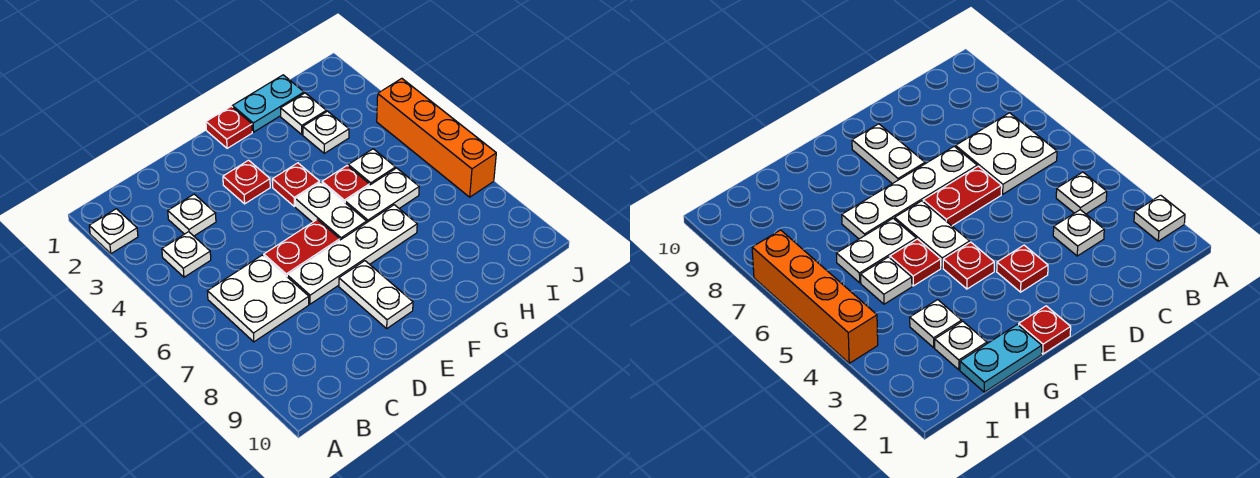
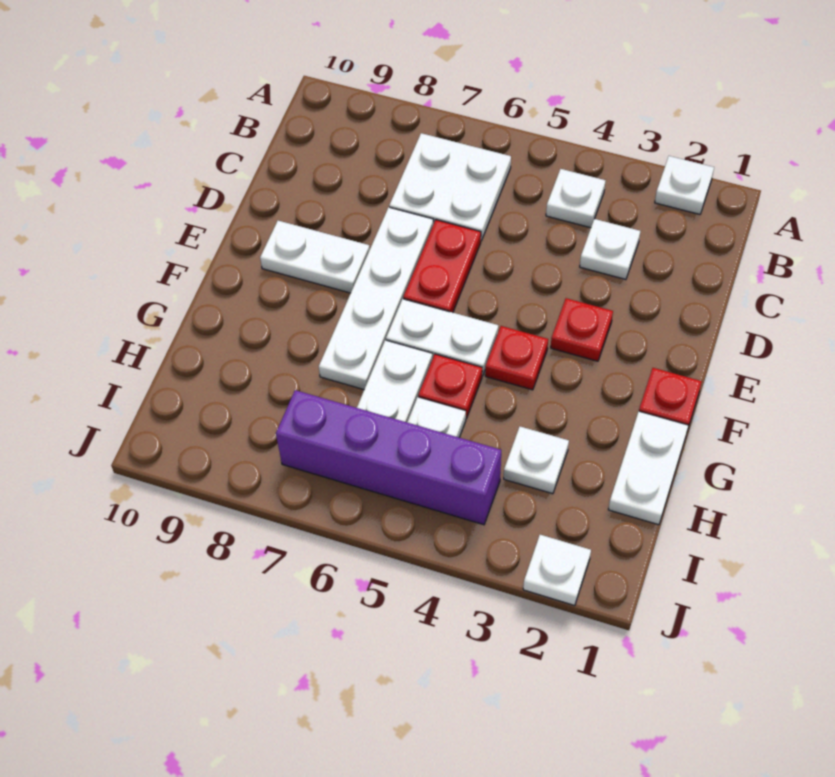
cyan 1x2 plate [233,75,304,132] -> white 1x2 plate [608,411,688,525]
white 1x1 plate [281,93,326,134] -> white 1x1 plate moved to [523,535,591,606]
none -> purple 1x4 brick [276,390,501,525]
orange 1x4 brick [377,78,496,197] -> none

